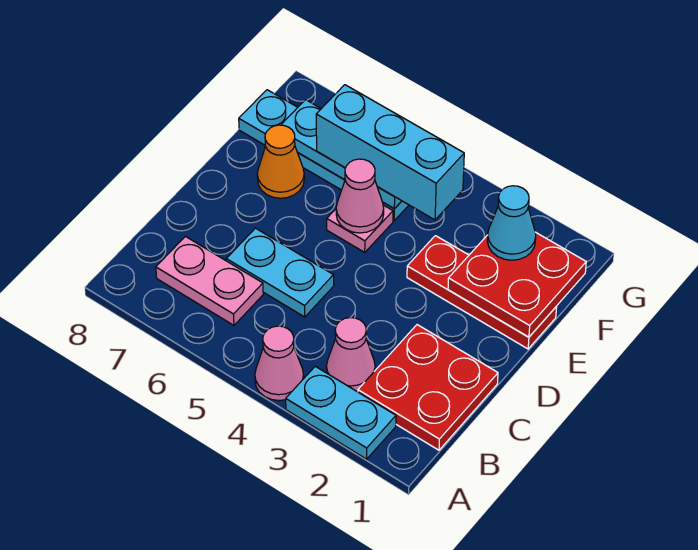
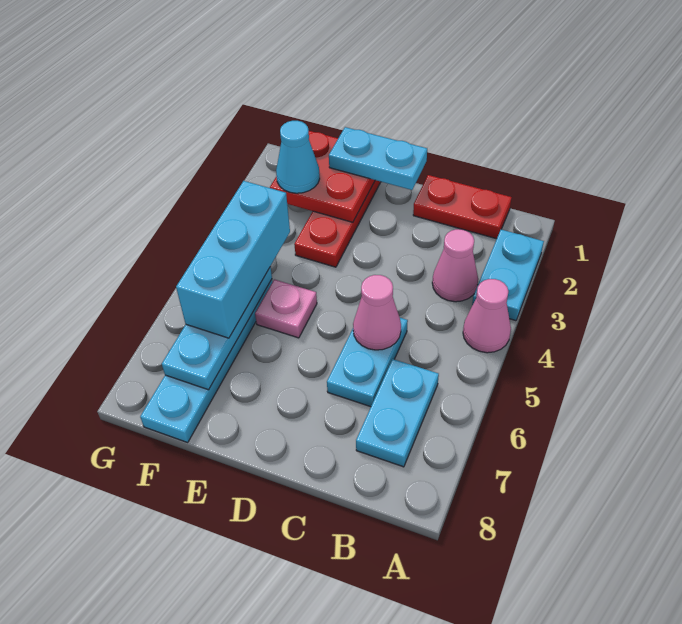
red 2x2 plate [358,325,498,450] -> red 1x2 plate [413,175,512,239]
pink 1x2 plate [156,236,263,325] -> cyan 1x2 plate [356,359,439,467]
none -> cyan 1x2 plate [329,127,427,190]
pink 1x1 cone [336,159,384,233] -> pink 1x1 cone moved to [353,275,401,350]
orange 1x1 cone [257,125,304,198] -> none

